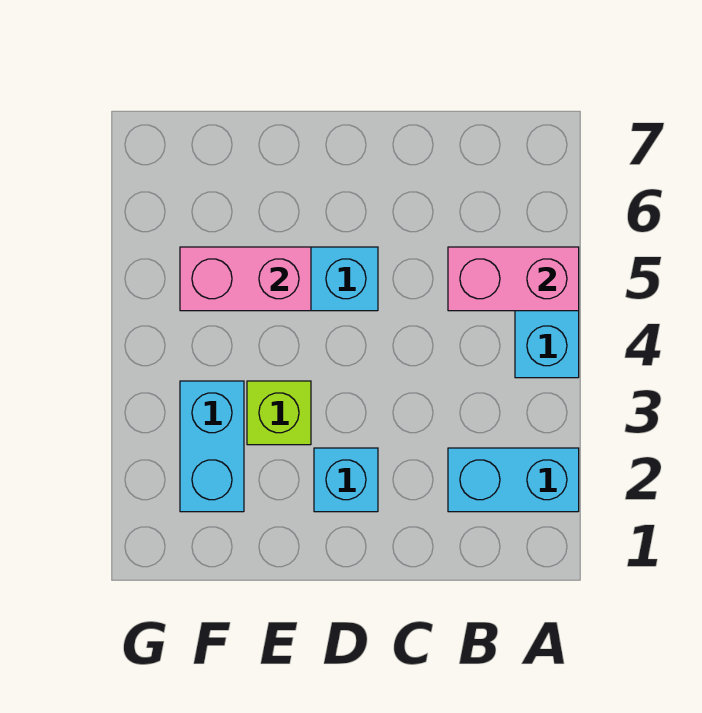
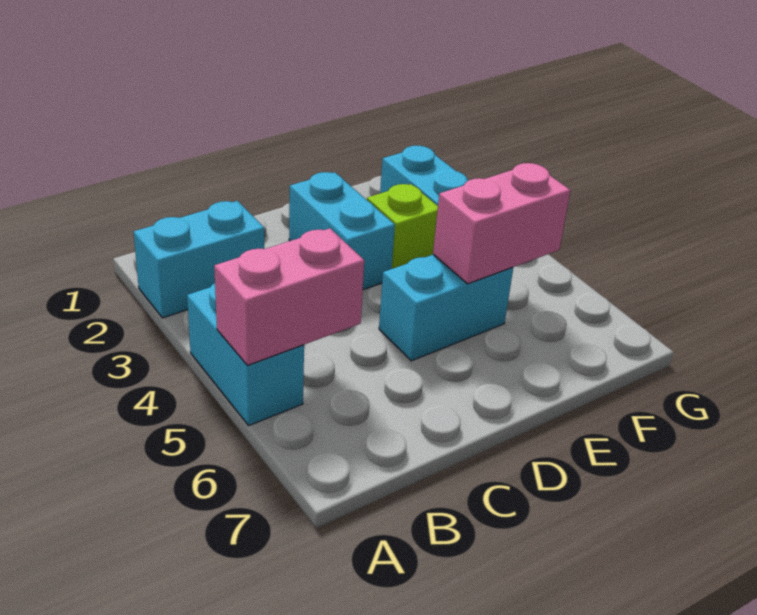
cyan 1x1 brick [314,448,378,512] -> cyan 1x2 brick [289,172,395,290]

